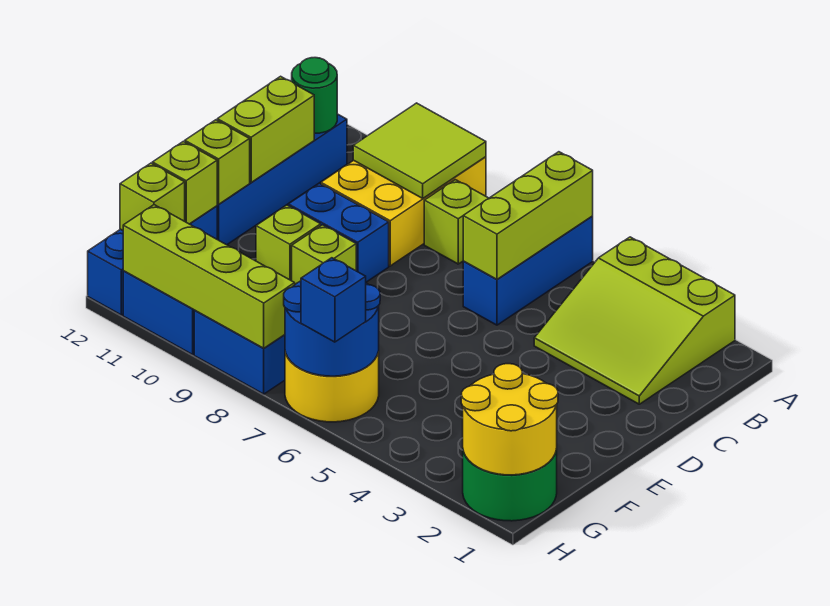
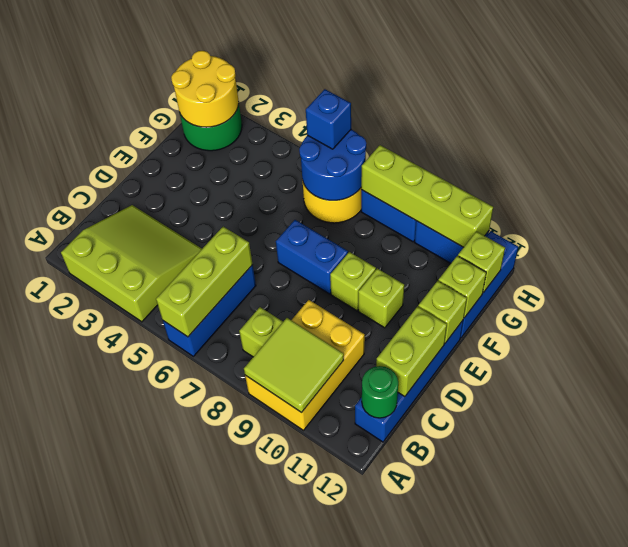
blue 1x2 brick [288,183,389,282] -> blue 1x2 brick moved to [276,220,348,294]

